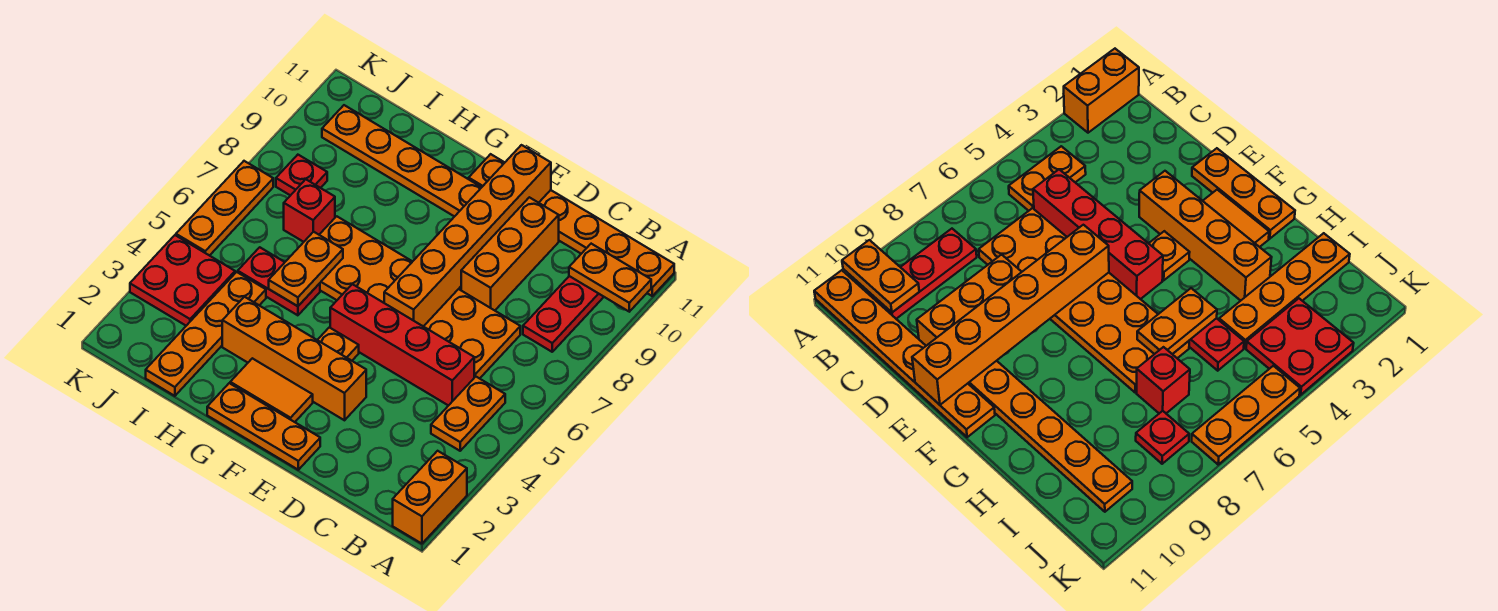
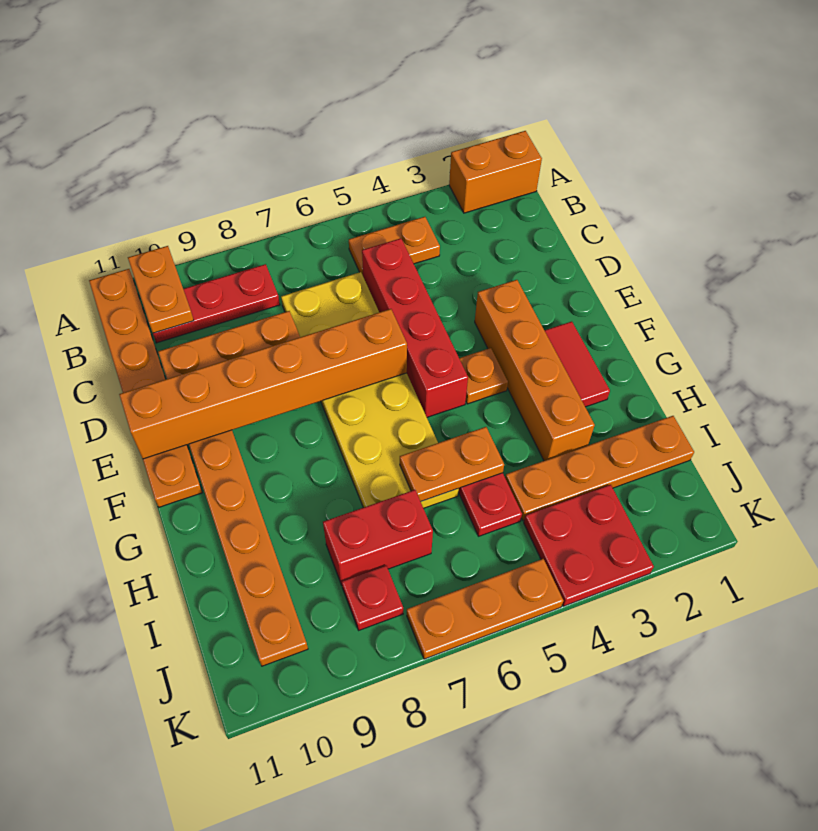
orange 2x6 plate [319,216,520,379] -> yellow 2x6 plate [281,272,459,508]
orange 1x3 plate [207,383,320,470] -> none
orange 1x2 tile [230,358,313,422] -> red 1x2 tile [544,321,610,407]
red 1x1 brick [284,179,335,242] -> red 1x2 brick [323,490,433,585]

